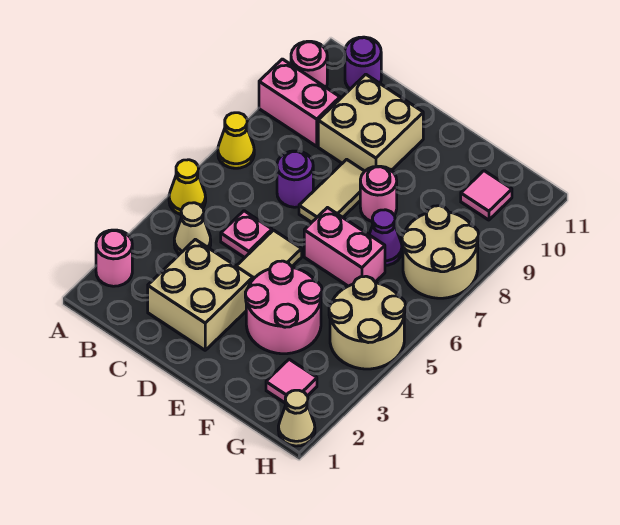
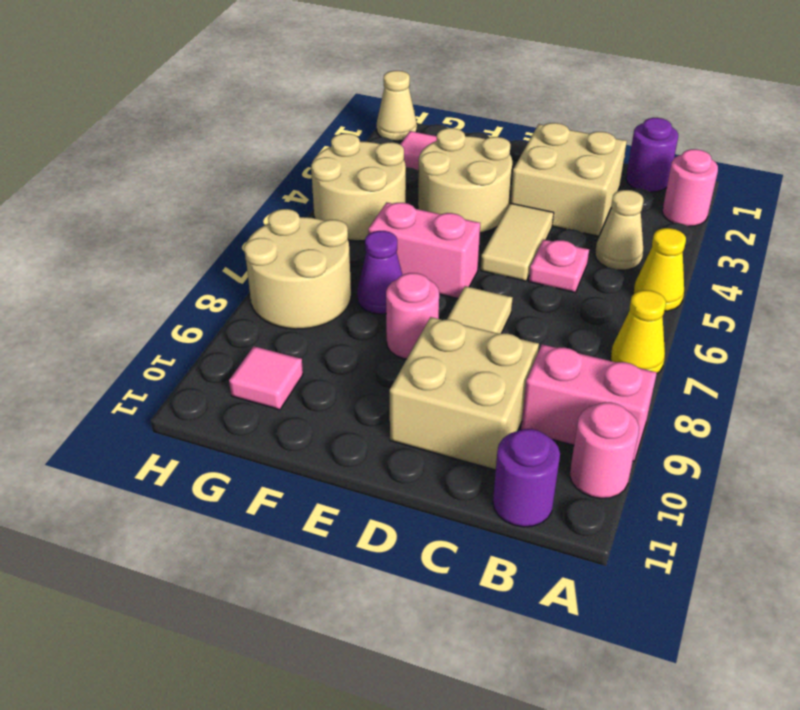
purple 1x1 round brick [277,151,313,207] -> purple 1x1 round brick moved to [626,118,678,192]
pink 2x2 round brick [245,261,322,354] -> tan 2x2 round brick [418,128,512,233]

